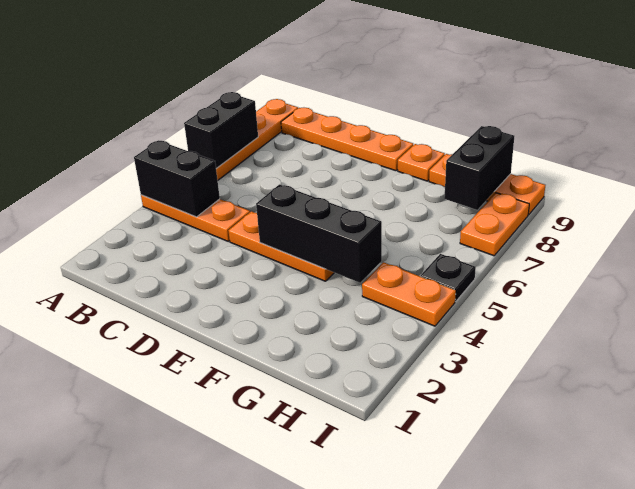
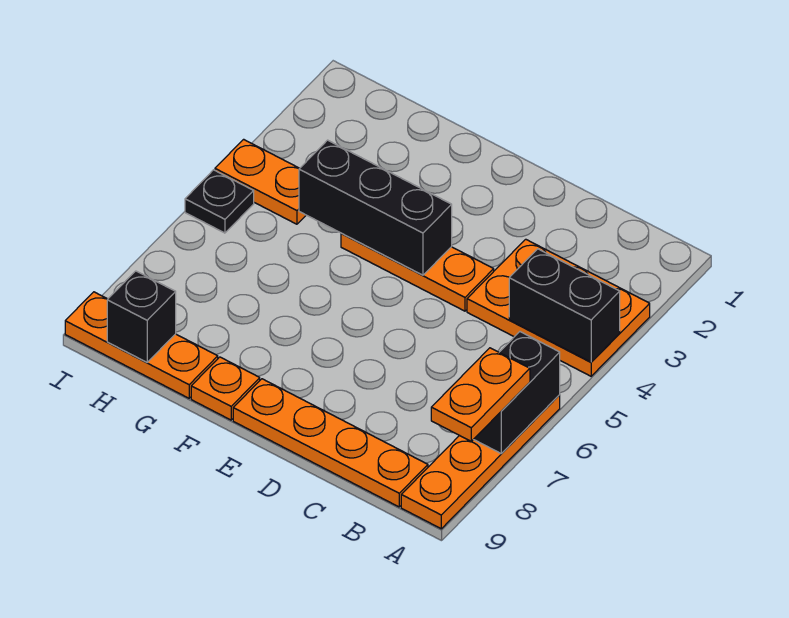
orange 1x3 plate [141,195,250,241] -> orange 2x3 plate [467,239,650,376]
black 1x2 brick [444,126,514,210] -> black 1x1 brick [107,271,176,362]
orange 1x2 plate [460,193,529,256] -> orange 1x2 plate moved to [431,348,530,441]

